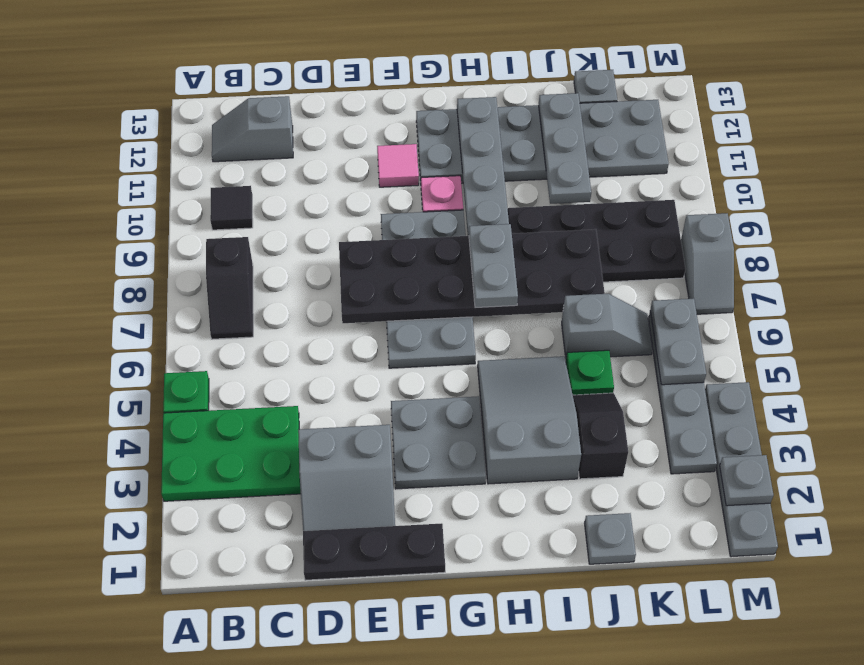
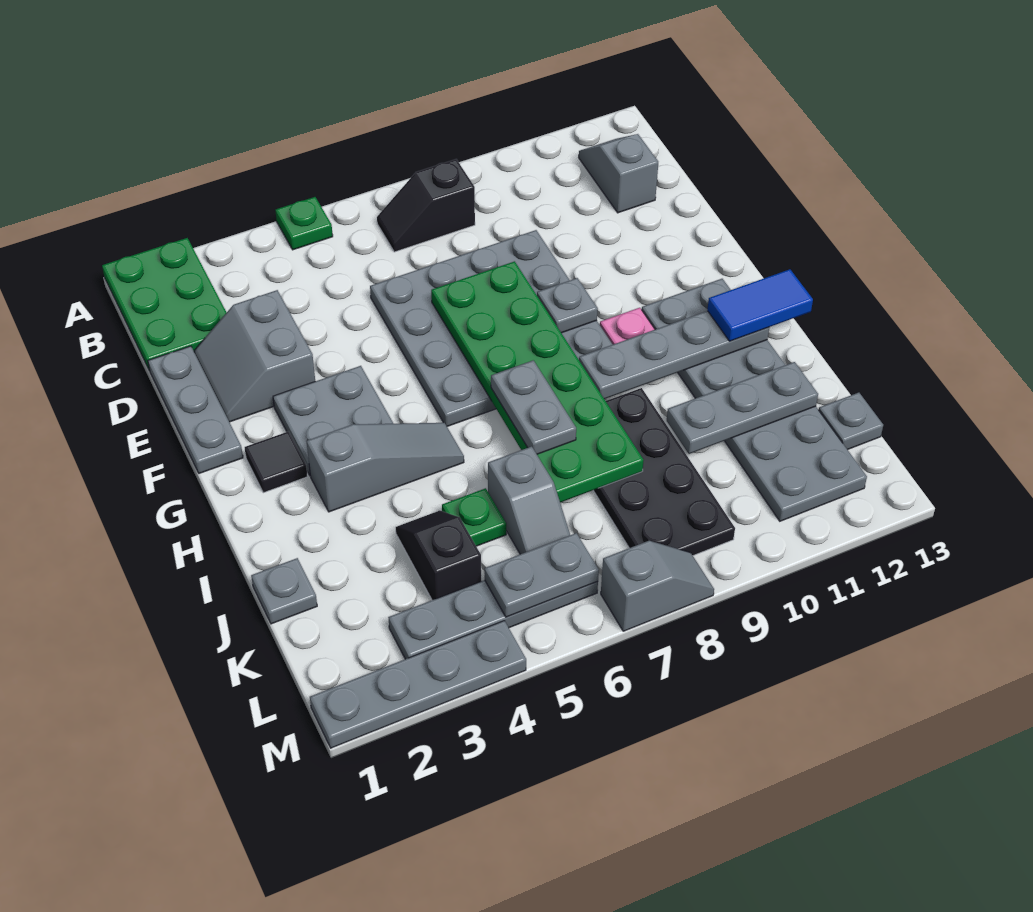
green 2x3 plate [161,406,301,501] -> green 2x3 plate moved to [102,238,227,371]
black 1x1 tile [210,186,253,230] -> black 1x1 tile moved to [245,432,308,493]
black 1x3 plate [303,523,445,580] -> grey 1x3 plate [148,346,243,473]
black 2x6 plate [339,229,605,323] -> green 2x6 plate [431,261,643,503]
grey 2x4 plate [381,210,476,368] -> grey 4x4 plate [370,230,613,426]
pink 1x1 tile [377,144,419,187] -> none
grey 2x3 slope [478,356,581,484] -> grey 1x3 slope [307,423,464,512]
grey 1x2 plate [469,224,518,308] -> grey 1x2 plate turned to [491,360,576,454]
none -> blue 1x2 tile [707,269,813,341]
black 1x2 slope [573,393,628,479] -> black 1x2 slope turned to [396,511,481,600]
grey 1x1 plate [720,455,773,506] -> grey 1x1 plate moved to [537,278,598,333]
grey 1x2 slope [681,213,734,314] -> grey 1x2 slope turned to [601,541,714,631]

